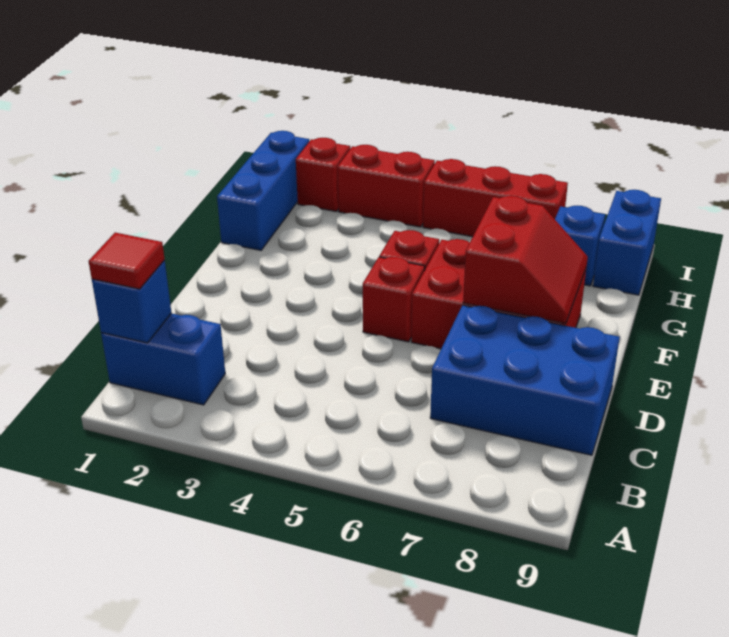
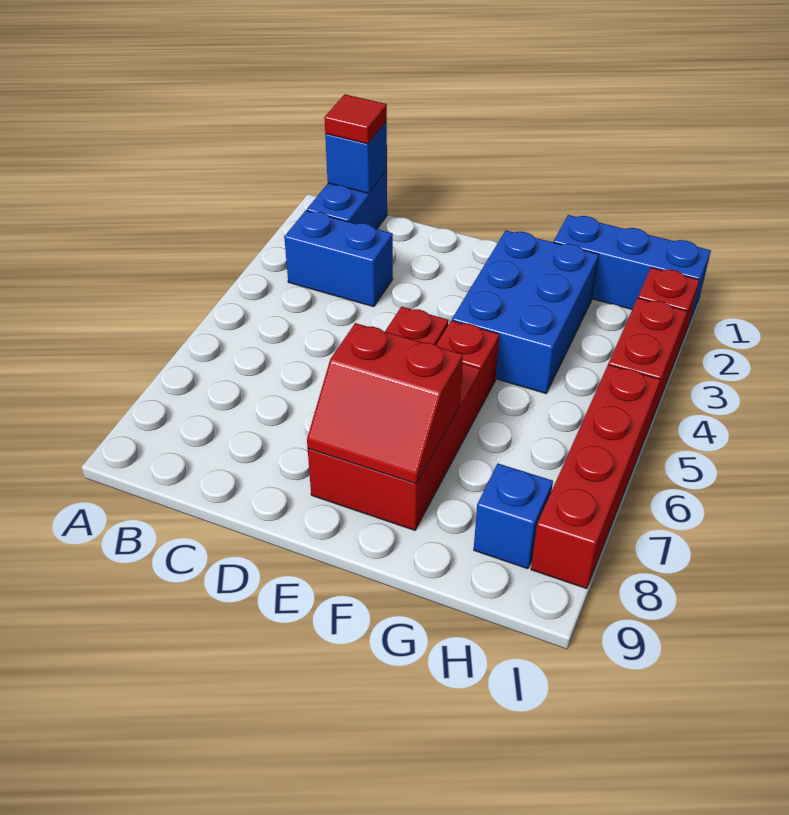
blue 2x3 brick [430,305,620,455] -> blue 2x3 brick moved to [452,230,599,393]
blue 1x2 brick [593,190,661,295] -> blue 1x2 brick moved to [284,211,393,307]
red 1x3 brick [423,159,568,237] -> red 1x4 brick [531,365,660,589]

